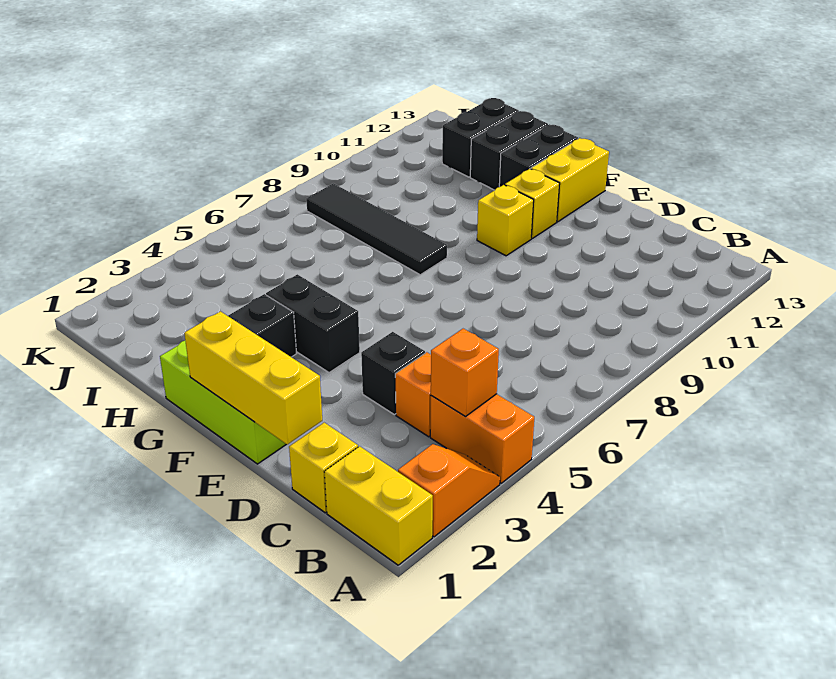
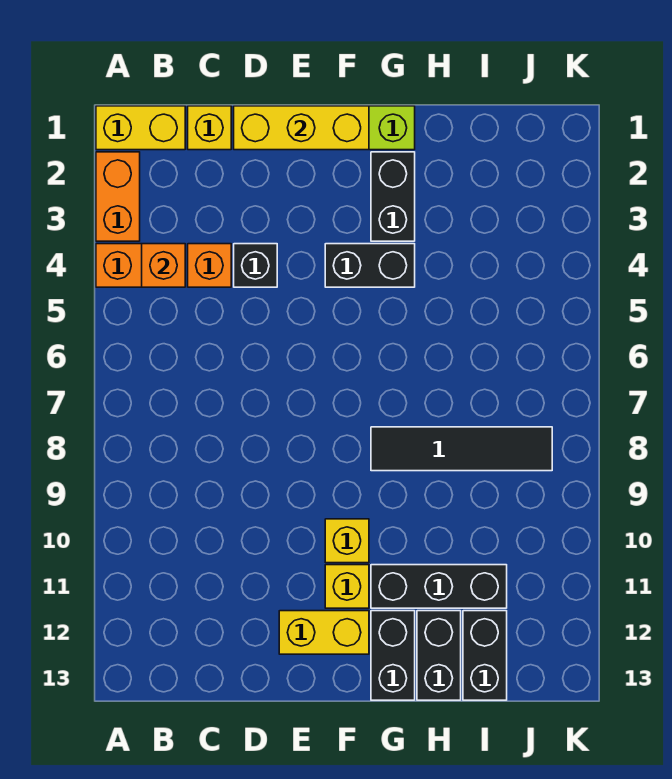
orange 1x2 slope [398,444,500,537] -> orange 1x2 brick [96,152,140,241]
yellow 1x2 brick [531,138,609,222] -> yellow 1x2 brick turned to [279,611,369,654]
none -> black 1x3 brick [371,565,507,608]

